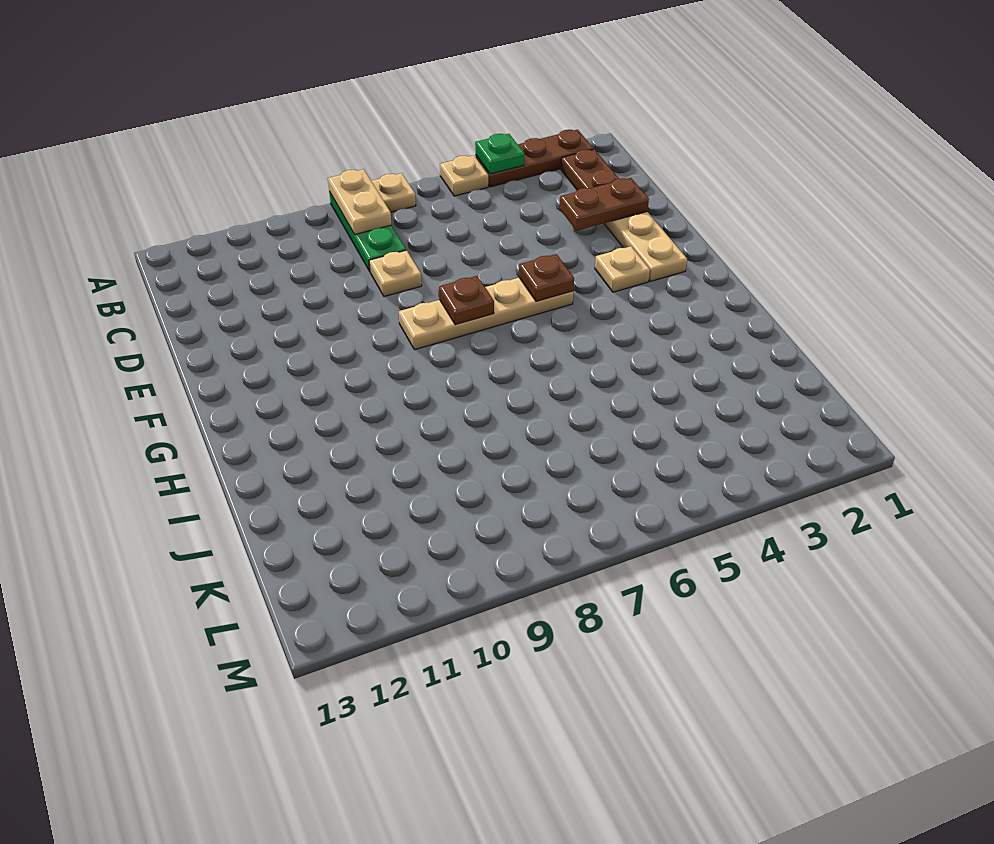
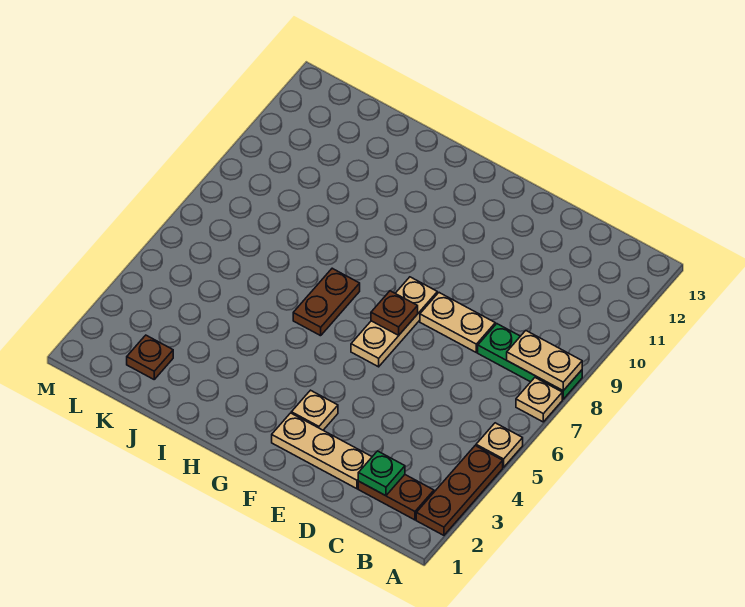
green 1x1 plate [475,134,524,174] -> green 1x1 plate moved to [358,451,405,496]
brown 1x2 plate [560,178,649,231] -> brown 1x2 plate moved to [293,268,360,336]
tan 1x1 plate [369,250,422,297] -> tan 1x2 plate [420,293,495,352]
tan 1x4 plate [399,278,573,350] -> tan 1x3 plate [351,277,437,367]
brown 1x1 plate [519,254,574,301] -> brown 1x1 plate moved to [127,335,173,379]

